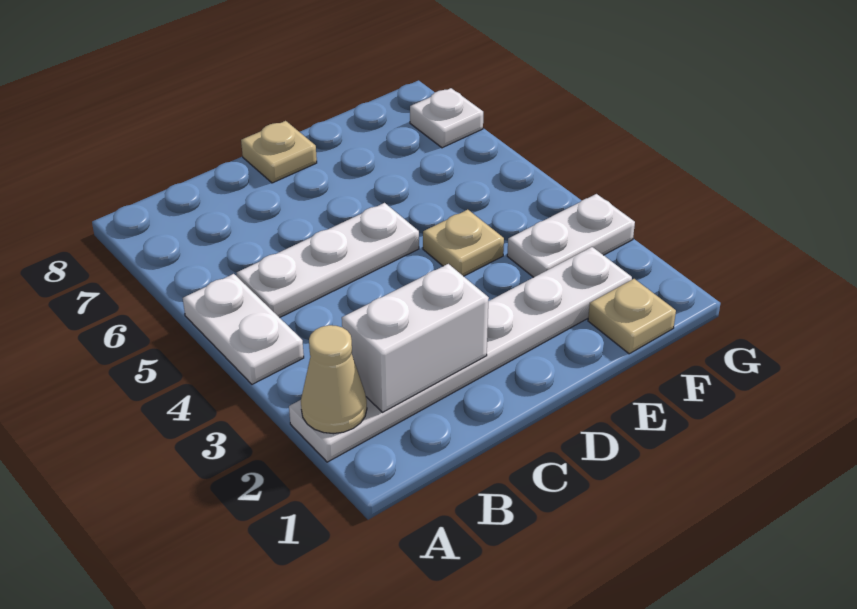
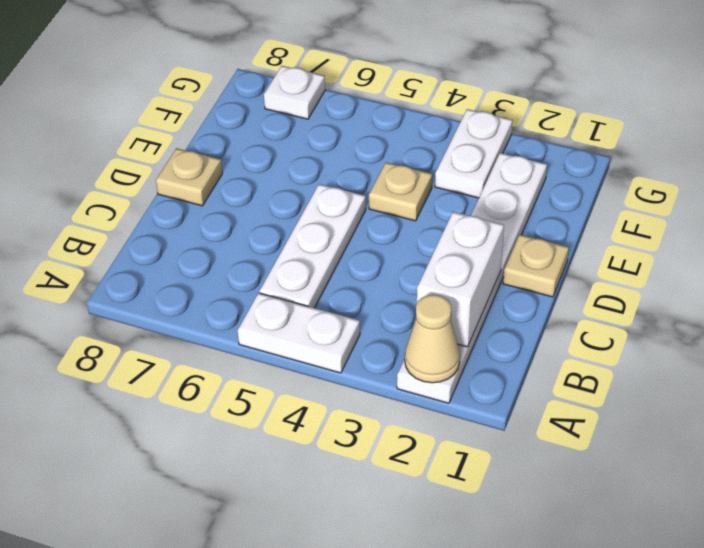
tan 1x1 plate [588,279,676,354] -> tan 1x1 plate moved to [503,235,569,297]

